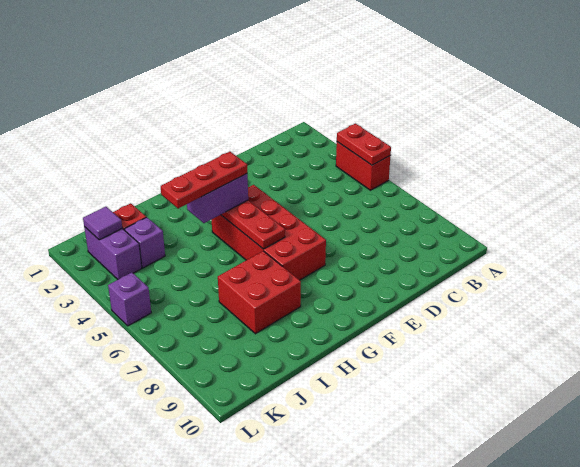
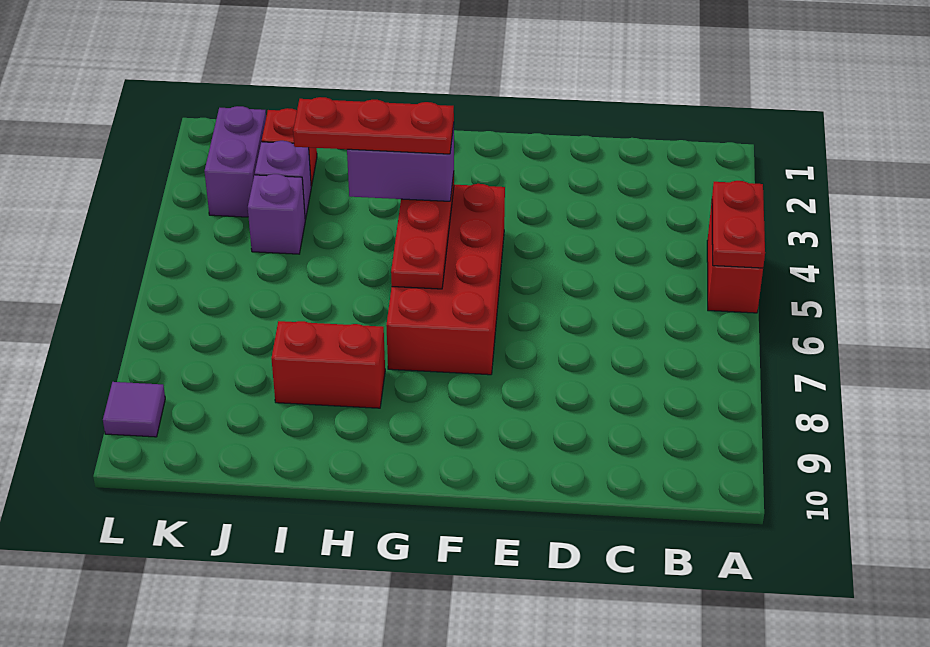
red 2x2 brick [218,251,301,334] -> red 1x2 brick [271,321,385,408]
purple 1x1 tile [83,207,122,240] -> purple 1x1 tile moved to [103,382,165,437]
purple 1x1 brick [108,272,151,326] -> purple 1x1 brick moved to [248,174,305,254]

